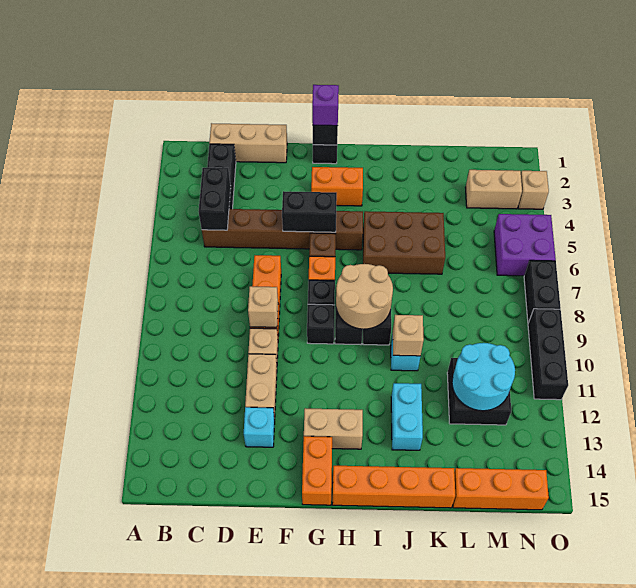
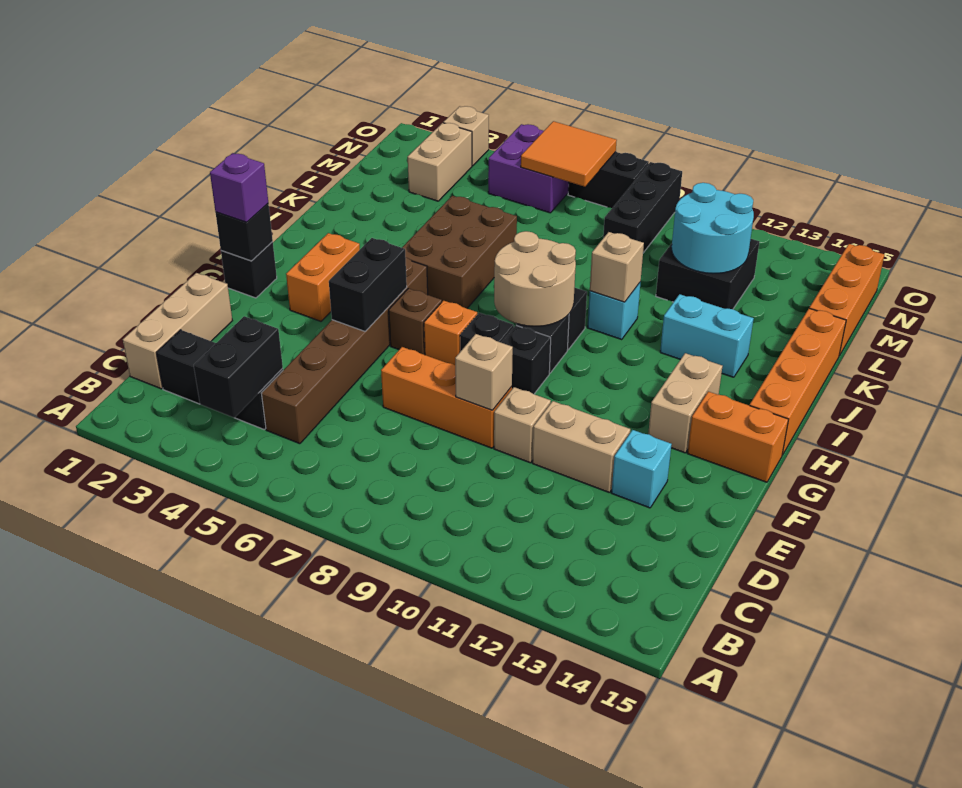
black 1x2 brick [199,168,231,230] -> black 1x2 brick turned to [194,316,283,418]
none -> orange 2x2 tile [521,121,617,187]
black 1x3 brick [528,309,568,400] -> black 1x3 brick turned to [603,162,682,253]

